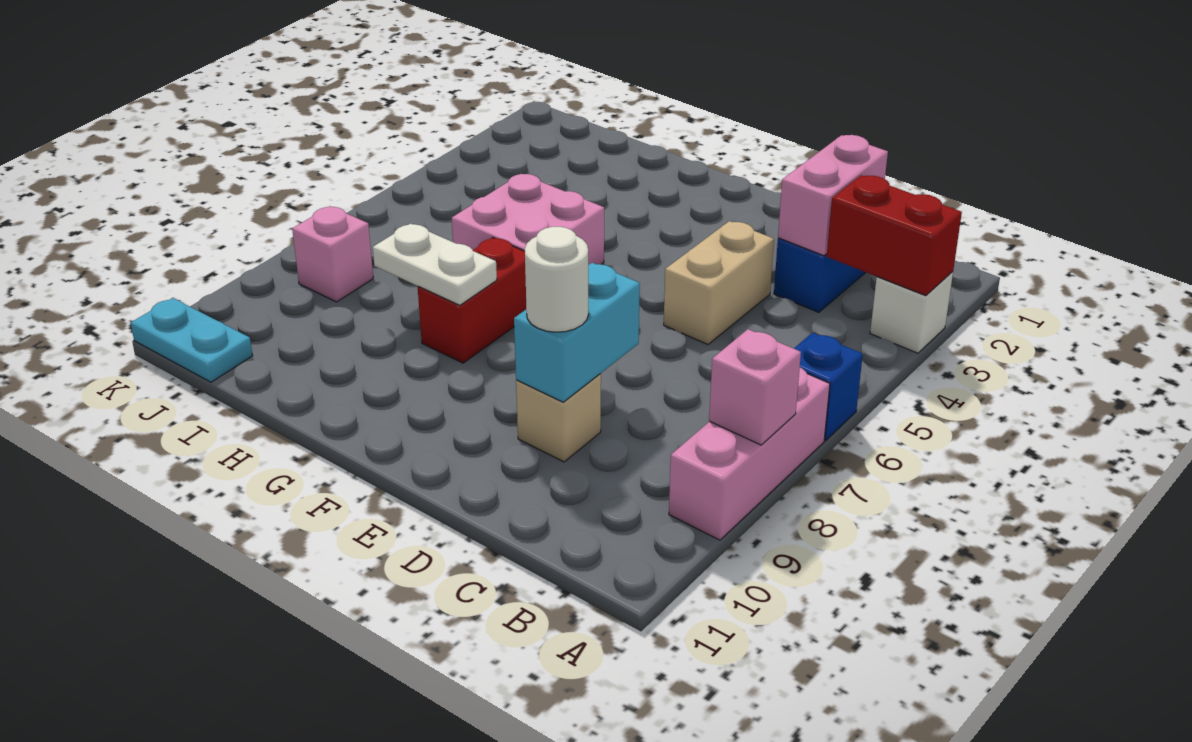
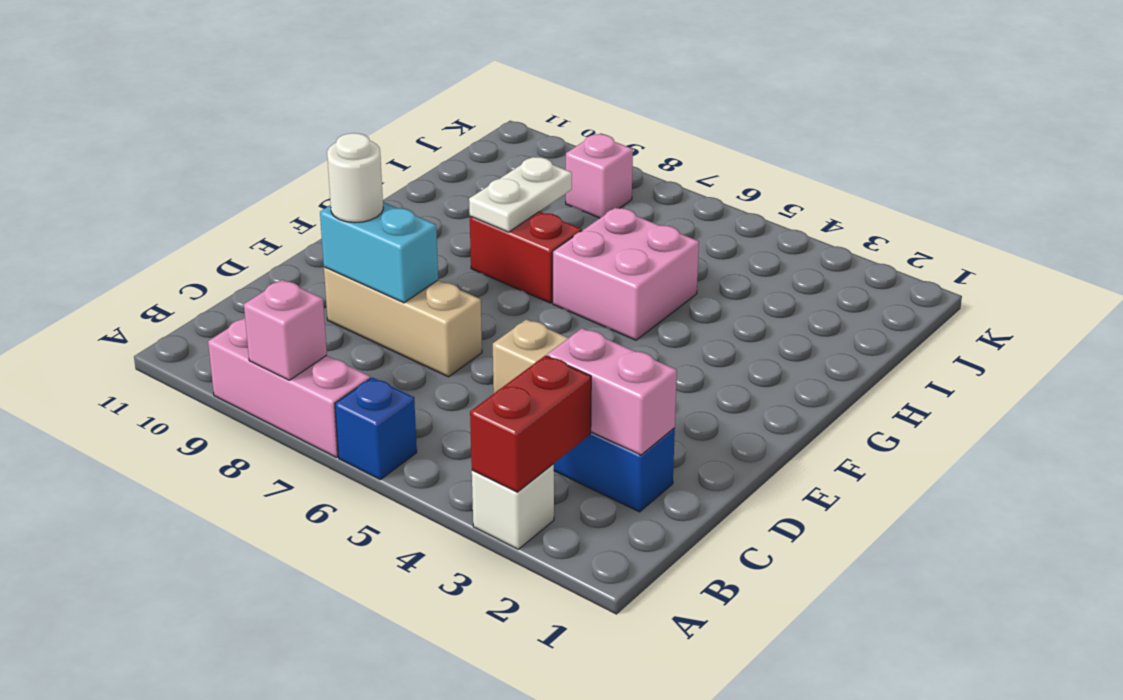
tan 1x1 brick [516,374,601,462] -> tan 1x3 brick [324,267,482,377]
cyan 1x2 plate [131,298,253,382] -> none

